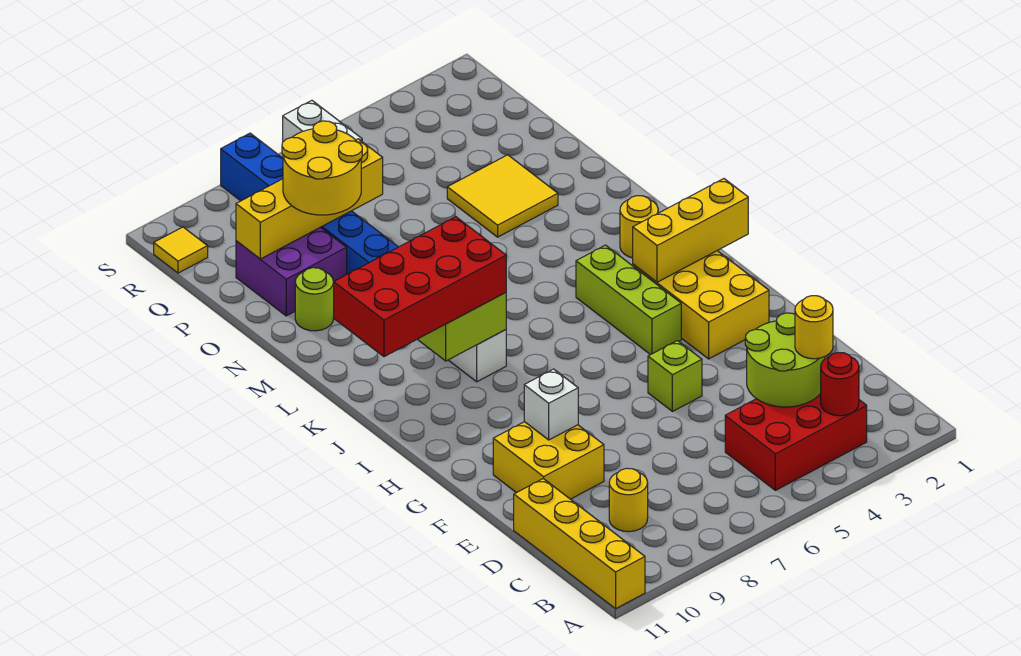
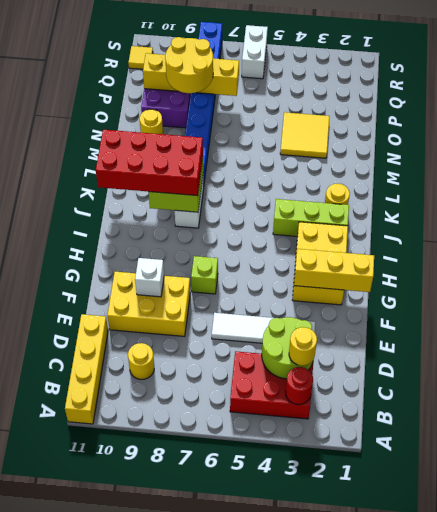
none -> white 1x4 tile [212,313,315,343]
yellow 2x2 brick [493,422,604,499] -> yellow 2x3 brick [107,272,190,336]
lime 1x1 brick [648,341,702,412] -> lime 1x1 brick moved to [191,256,218,294]
lime 1x3 brick [576,245,681,355] -> lime 1x3 brick turned to [273,199,349,237]
yellow 1x3 brick [633,179,748,282] -> yellow 1x3 brick moved to [294,249,374,292]
lime 1x1 round brick [295,268,334,331] -> yellow 1x1 round brick [140,109,163,134]

